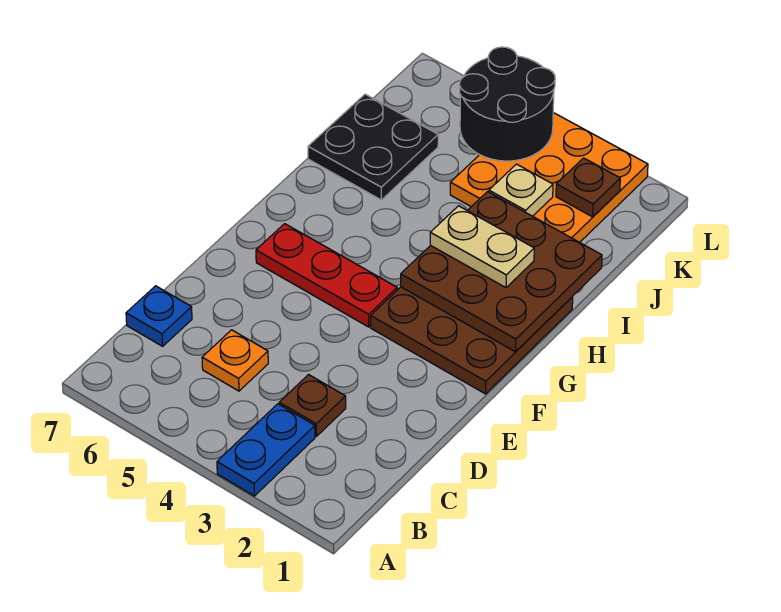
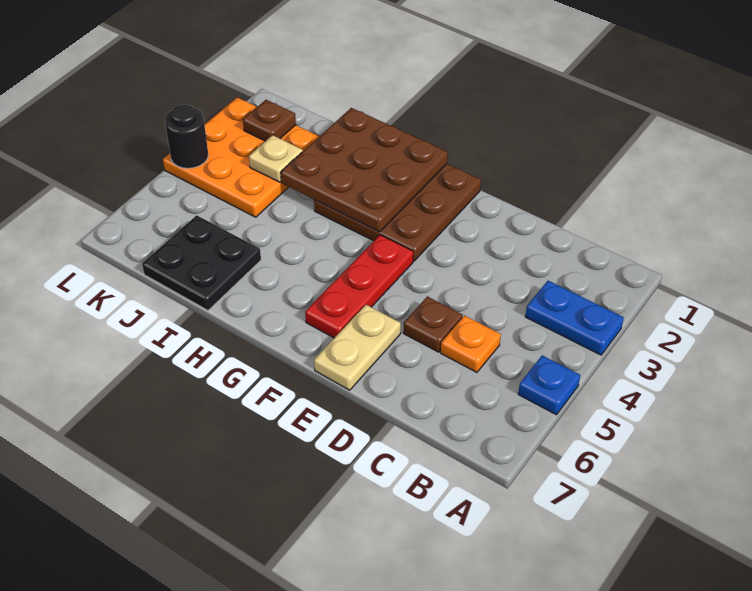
brown 1x1 plate [279,375,346,436] -> brown 1x1 plate moved to [403,296,463,352]
blue 1x1 plate [126,286,192,346] -> blue 1x1 plate moved to [518,355,580,415]
tan 1x2 plate [430,206,534,288] -> tan 1x2 plate moved to [314,305,401,390]
black 2x2 round brick [460,47,555,161] -> black 1x1 round brick [165,105,208,168]

